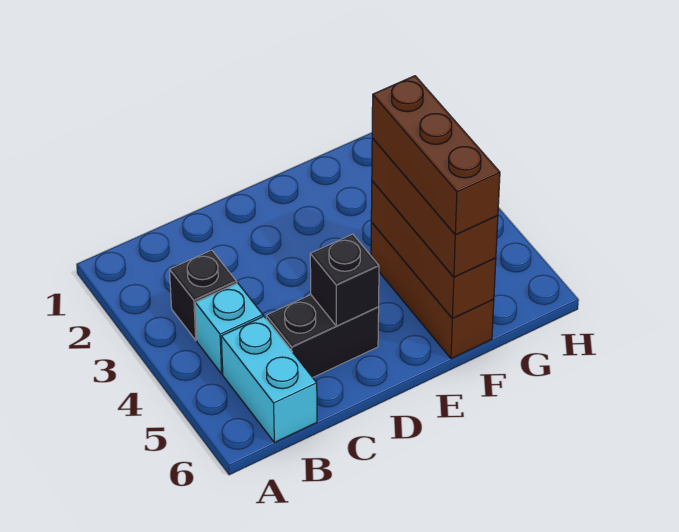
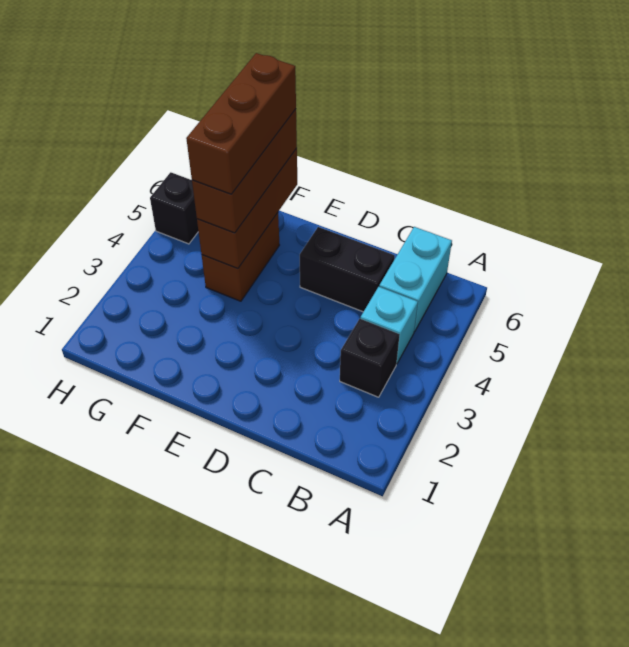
black 1x1 brick [310,234,379,326] -> black 1x1 brick moved to [150,172,198,244]
brown 1x3 brick [371,222,494,359] -> brown 1x2 brick [202,213,279,301]

